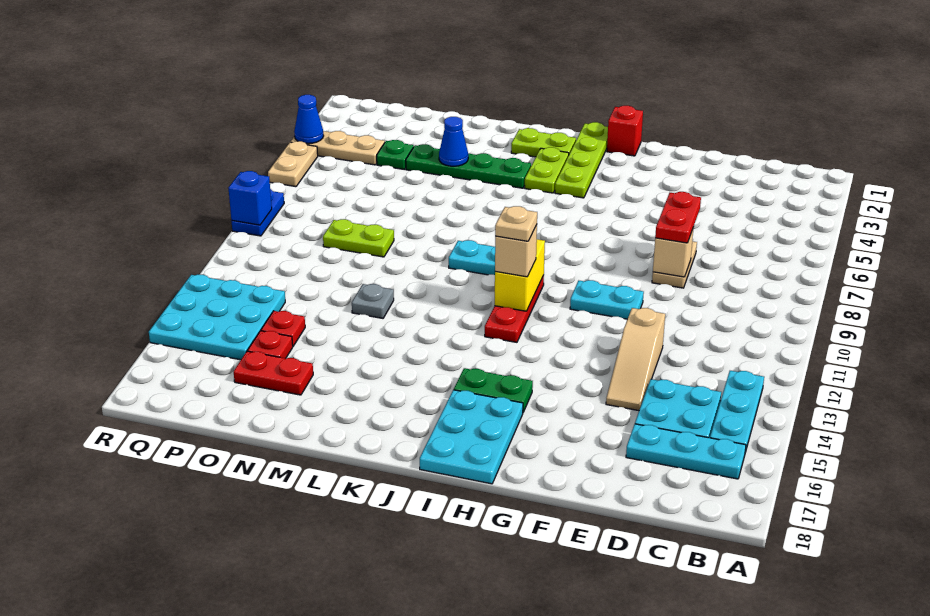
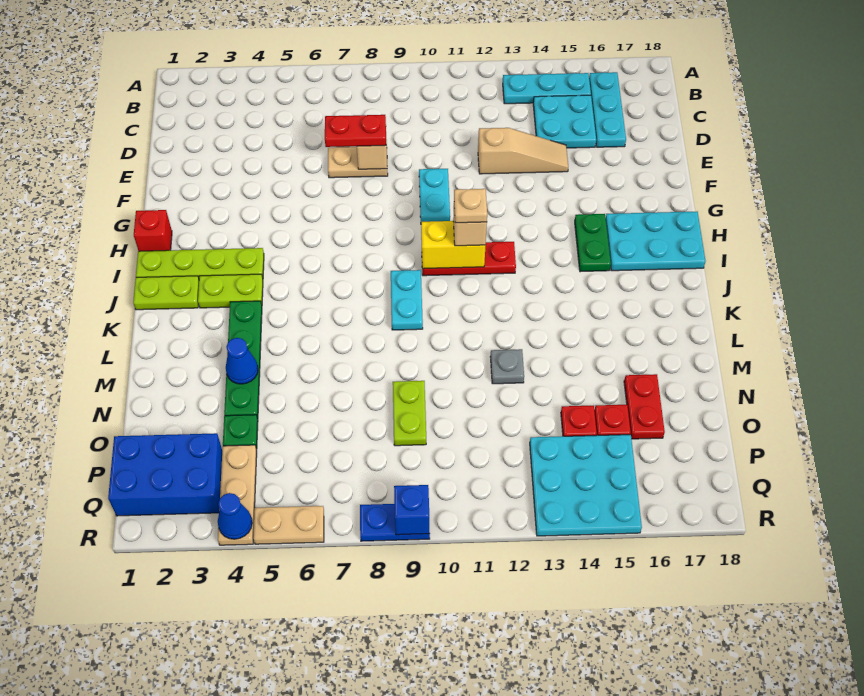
lime 1x2 plate [511,128,576,157] -> lime 1x2 plate turned to [133,276,199,310]
none -> blue 2x3 brick [108,433,222,516]

